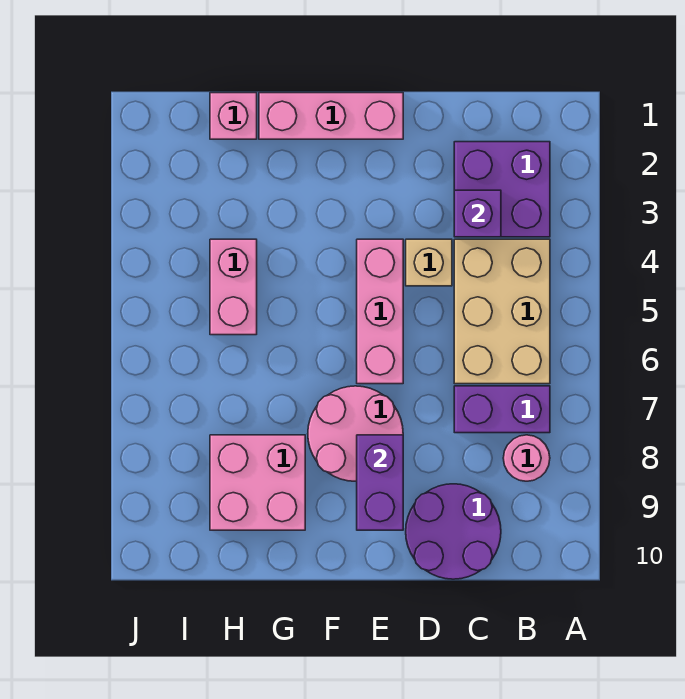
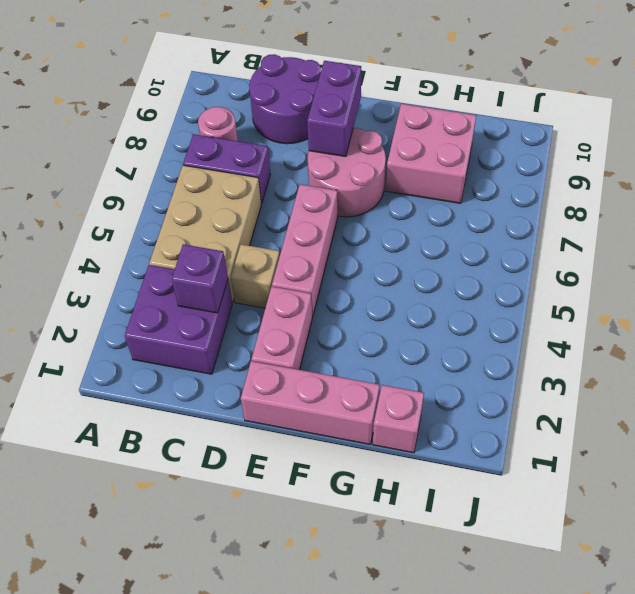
pink 1x2 brick [210,239,257,335] -> pink 1x2 brick moved to [251,287,312,370]

